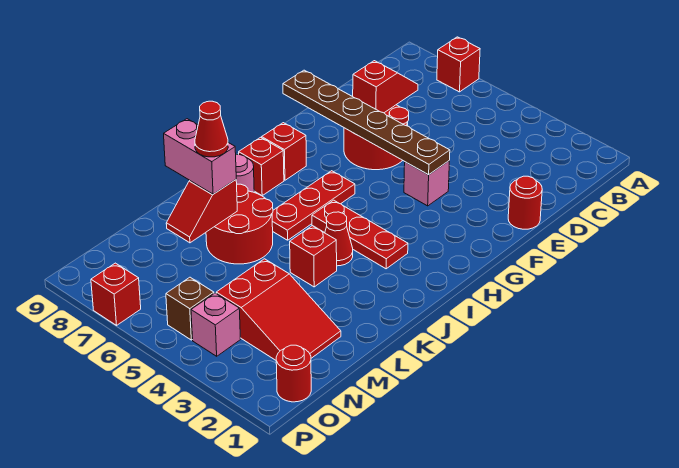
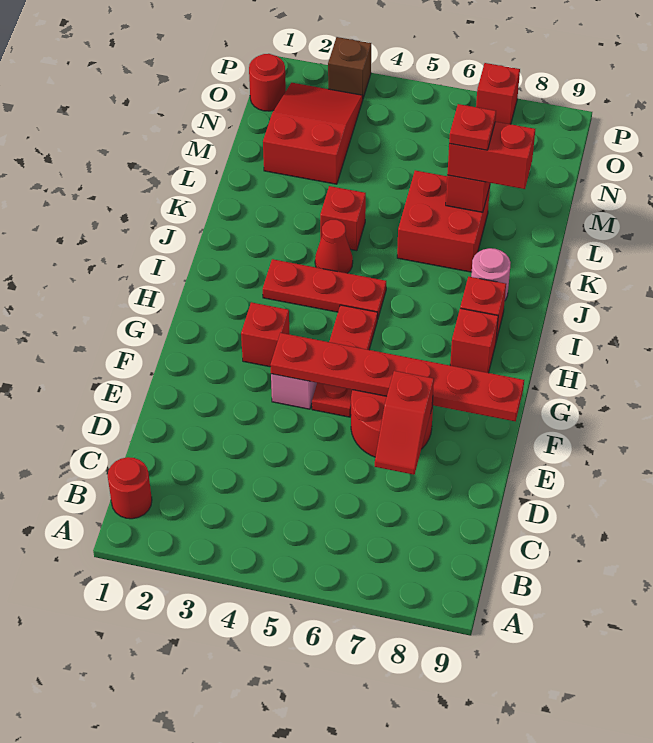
red 1x1 brick [437,37,480,92] -> red 1x1 brick moved to [241,302,290,367]
red 1x1 round brick [508,176,542,229] -> red 1x1 round brick moved to [108,457,152,519]
brown 1x6 plate [283,70,450,175] -> red 1x6 plate [270,333,524,421]
red 1x3 plate [272,171,355,240] -> red 1x3 plate moved to [312,305,378,417]
red 2x2 round brick [206,184,273,264] -> red 2x2 brick [397,170,490,272]
pink 1x2 brick [164,119,236,194] -> red 1x2 brick [447,122,535,189]
red 1x1 cone [195,101,228,157] -> red 1x1 plate [449,104,496,150]
red 2x3 slope [216,259,341,360] -> red 2x3 slope turned to [263,83,363,184]
pink 1x1 brick [191,293,241,356] -> none
brown 1x1 brick [166,277,214,340] -> brown 1x1 brick moved to [328,37,371,98]

